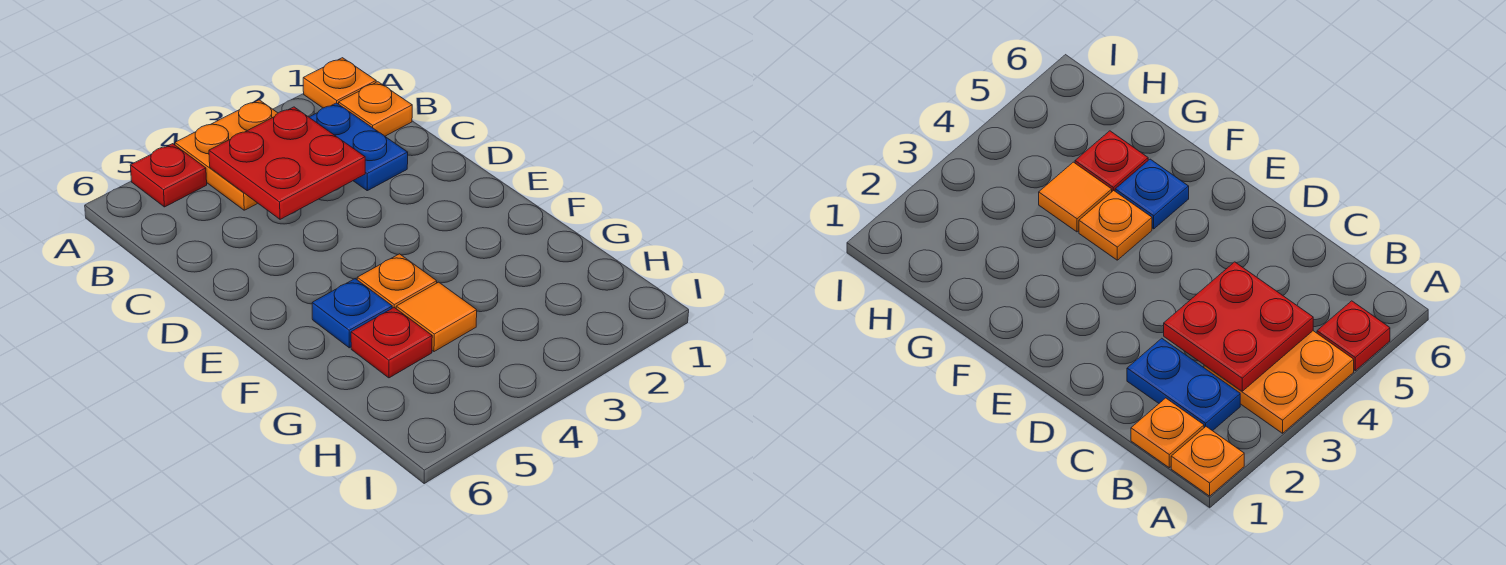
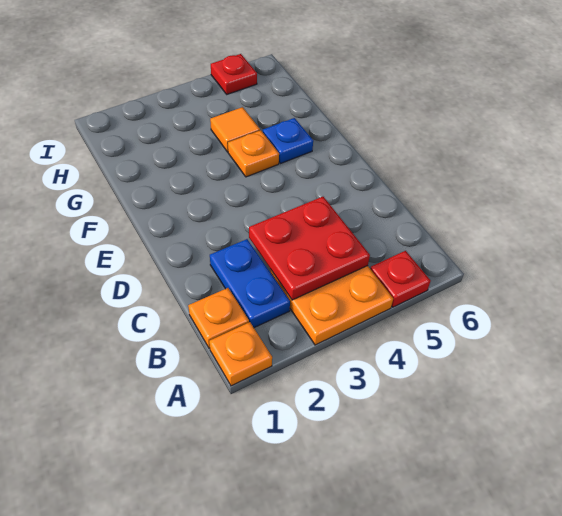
red 1x1 plate [351,308,432,378] -> red 1x1 plate moved to [211,54,257,94]

